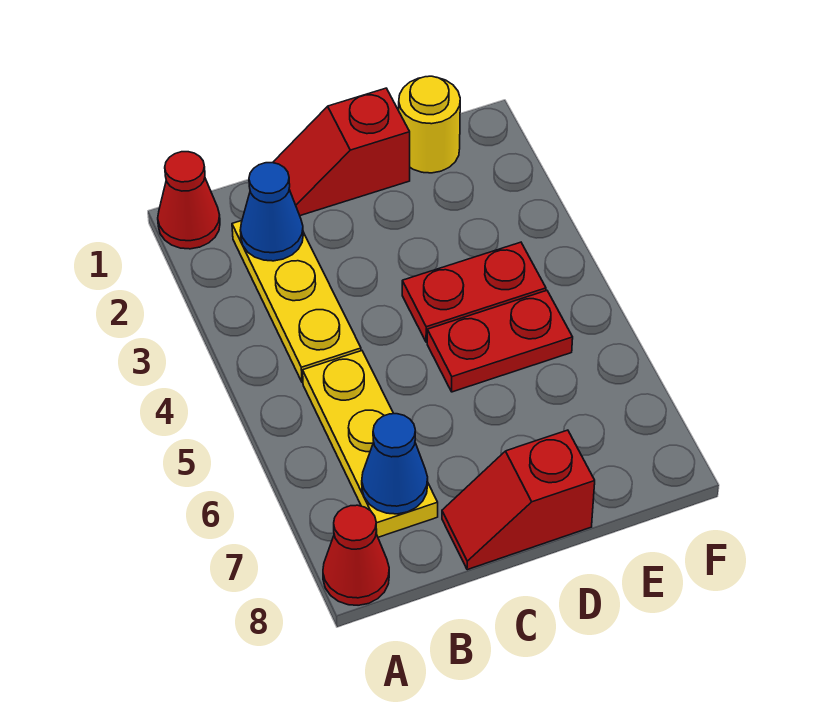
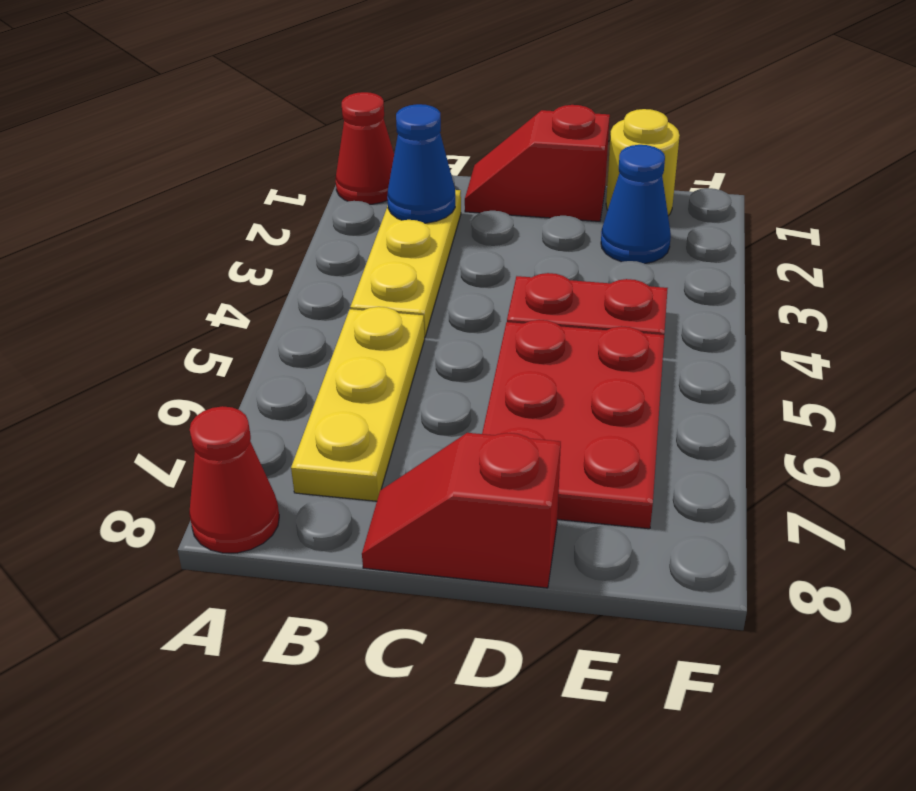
blue 1x1 cone [362,414,428,514] -> blue 1x1 cone moved to [601,145,671,264]
red 1x2 plate [427,291,573,392] -> red 2x3 plate [482,320,664,529]

